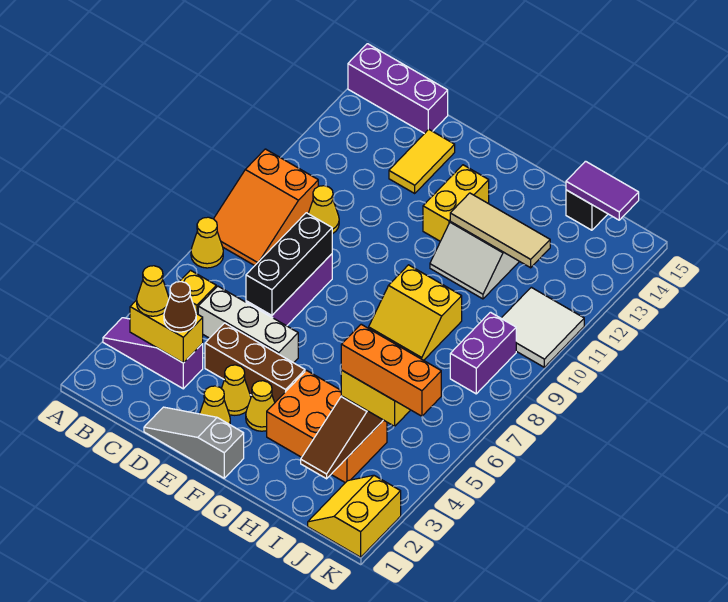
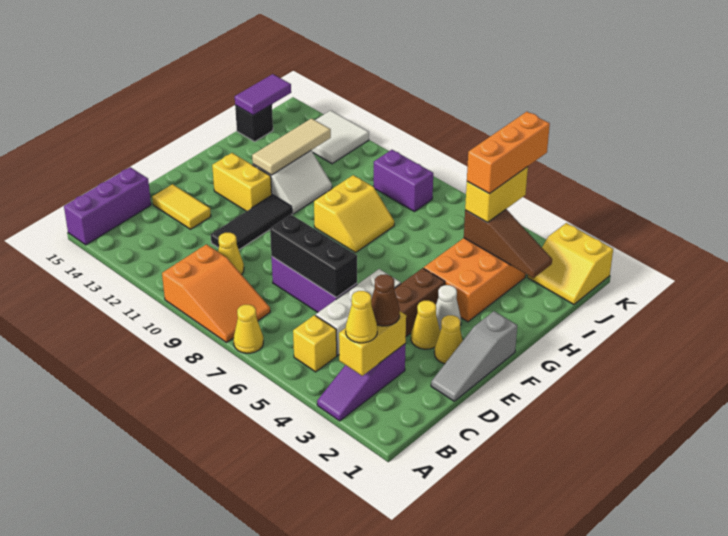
none -> black 1x3 tile [211,195,292,250]
yellow 1x1 cone [246,381,275,431] -> white 1x1 cone [436,285,461,331]
white 2x2 tile [501,287,584,367] -> white 2x2 tile moved to [311,110,369,164]

